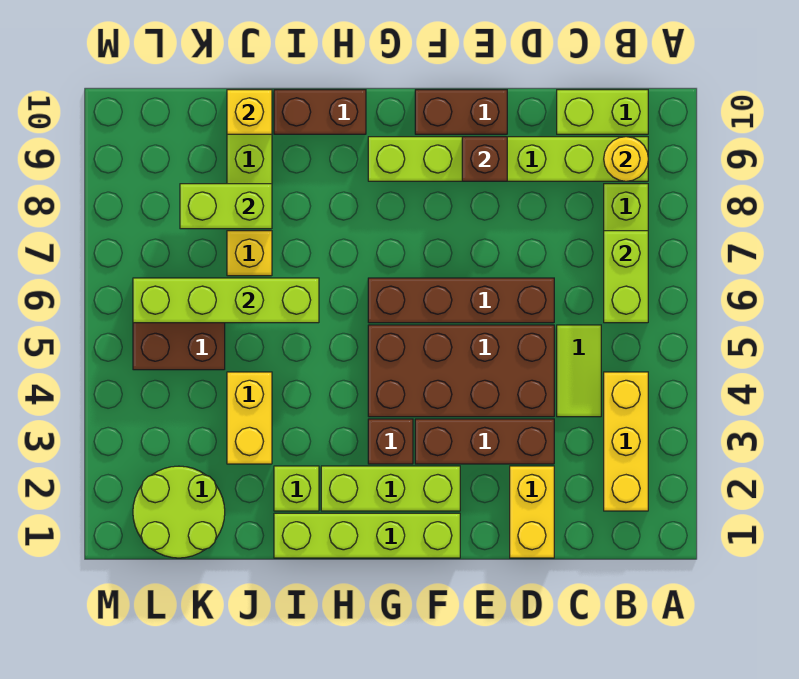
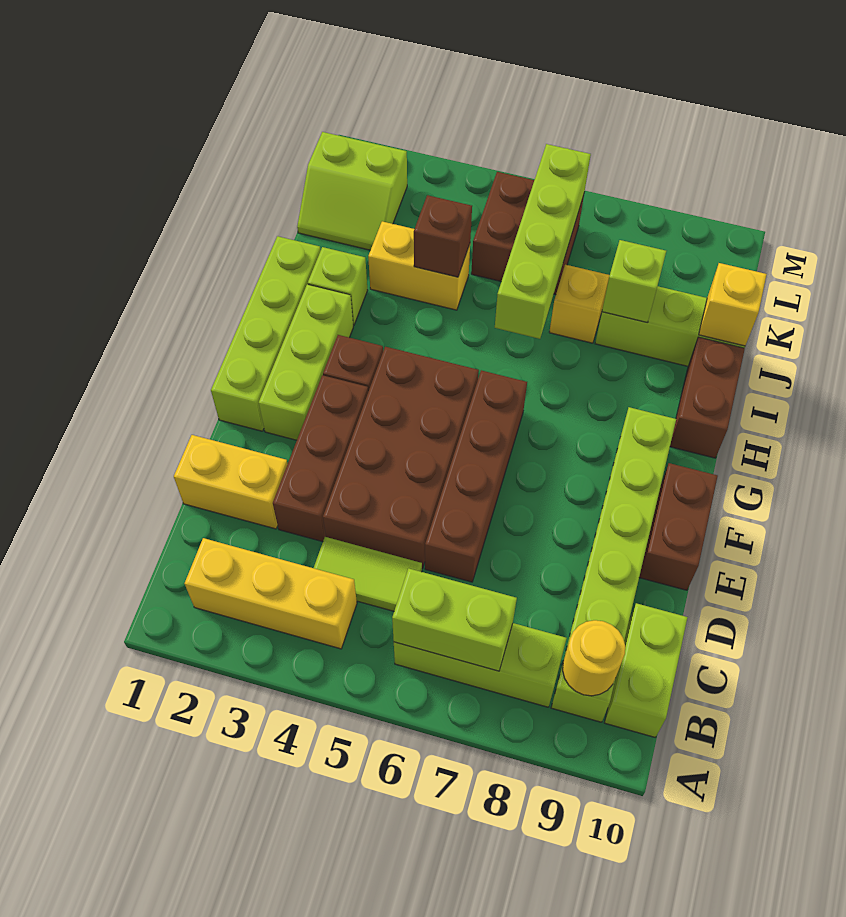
brown 1x1 brick [462,137,507,181] -> brown 1x1 brick moved to [414,195,472,277]
lime 1x2 brick [180,184,272,229] -> lime 1x1 brick [602,240,666,323]
lime 2x2 round brick [133,466,225,558] -> lime 2x2 slope [297,132,407,250]

